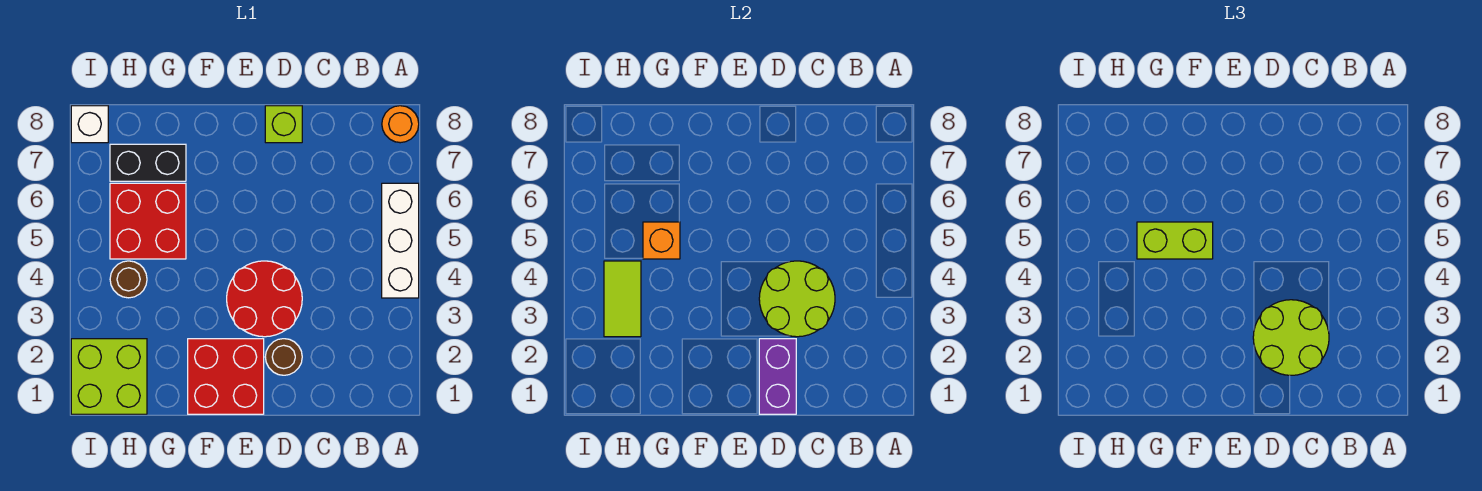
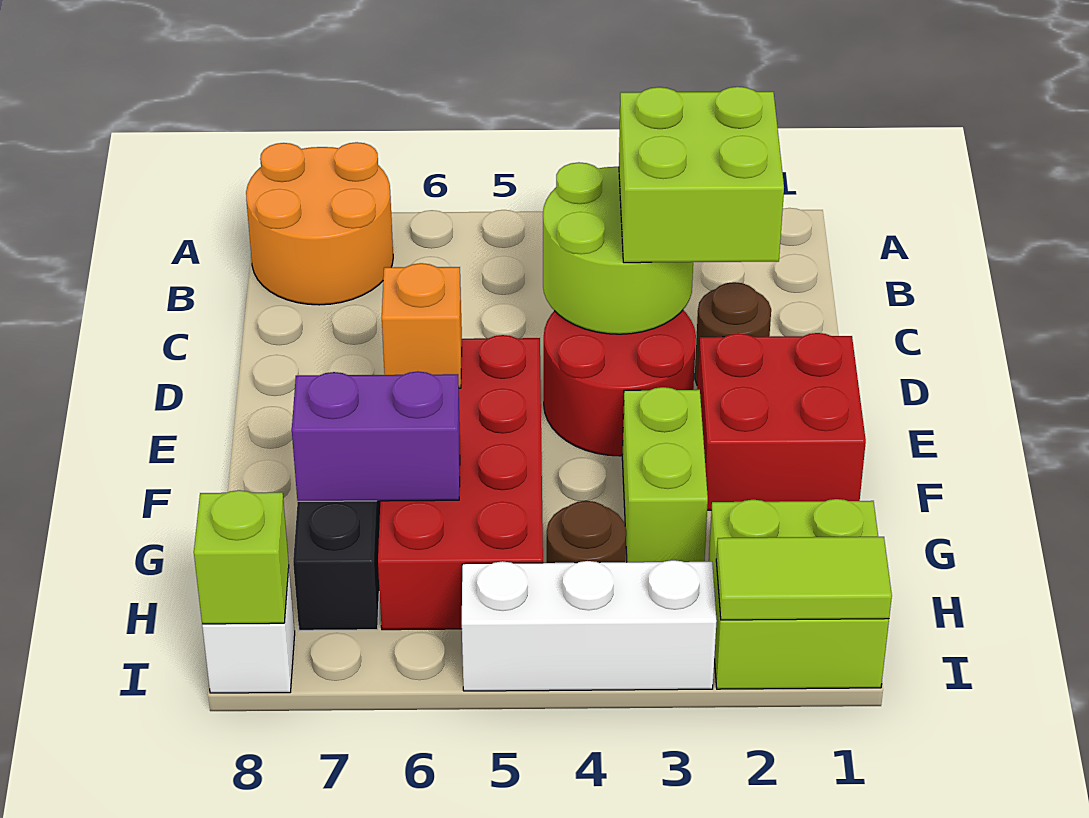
white 1x3 brick [382,183,419,298] -> white 1x3 brick moved to [462,560,717,691]
orange 1x1 round brick [382,106,419,143] -> orange 2x2 round brick [246,142,393,305]
lime 2x2 round brick [1253,300,1329,375] -> lime 2x2 brick [619,87,784,263]
purple 1x2 brick [759,339,796,414] -> purple 1x2 brick moved to [292,371,460,501]
lime 1x1 brick [265,106,302,143] -> lime 1x1 brick moved to [194,490,289,624]
lime 1x2 brick [1137,222,1213,259] -> lime 1x2 brick moved to [622,387,708,562]
red 2x2 brick [110,183,186,259] -> red 2x4 brick [378,335,543,630]
orange 1x1 brick [643,222,680,259] -> orange 1x1 brick moved to [382,263,462,388]
lime 1x2 tile [604,261,641,337] -> lime 1x2 tile moved to [716,537,892,620]

